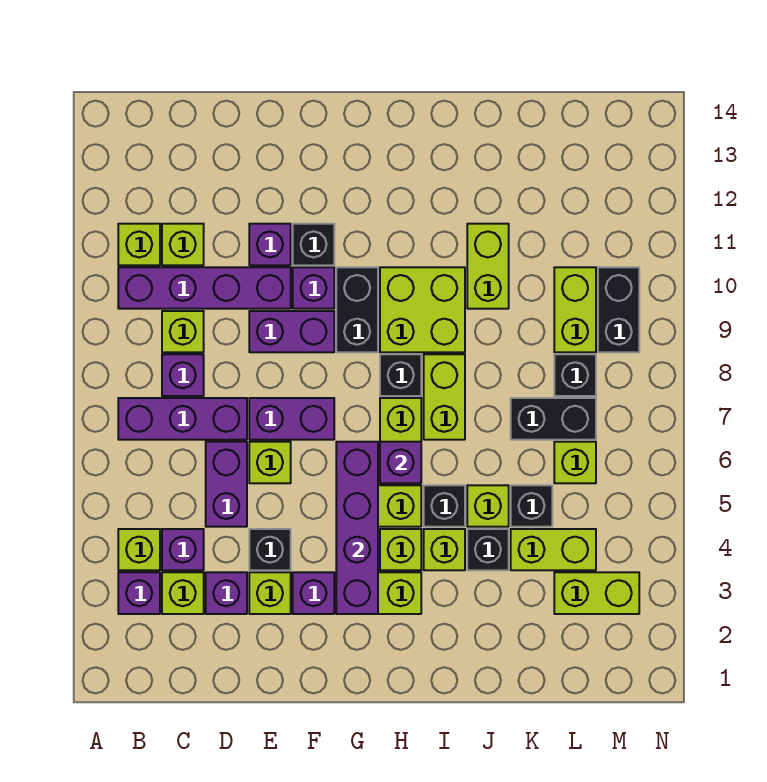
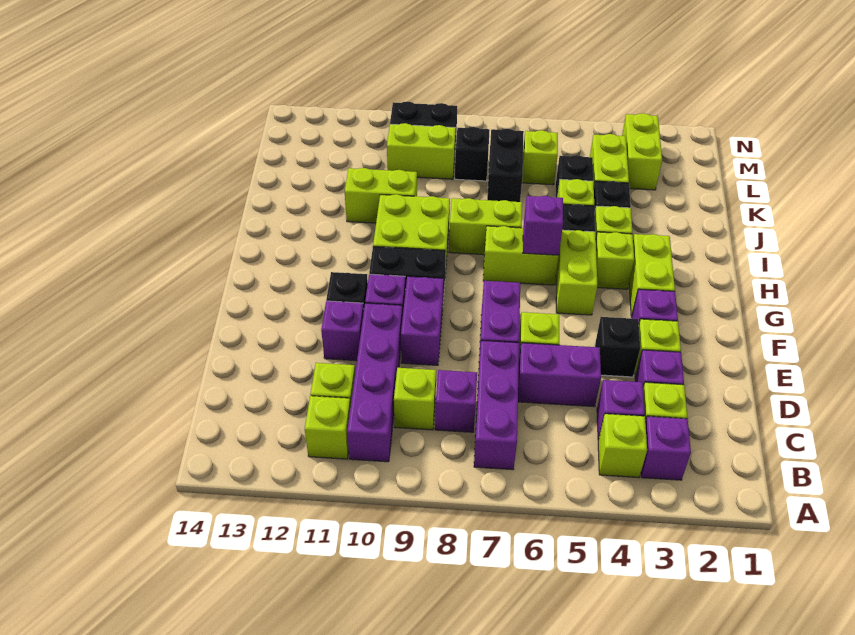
purple 1x4 brick [336,442,378,614] -> none
black 1x1 brick [380,354,421,396] -> none

